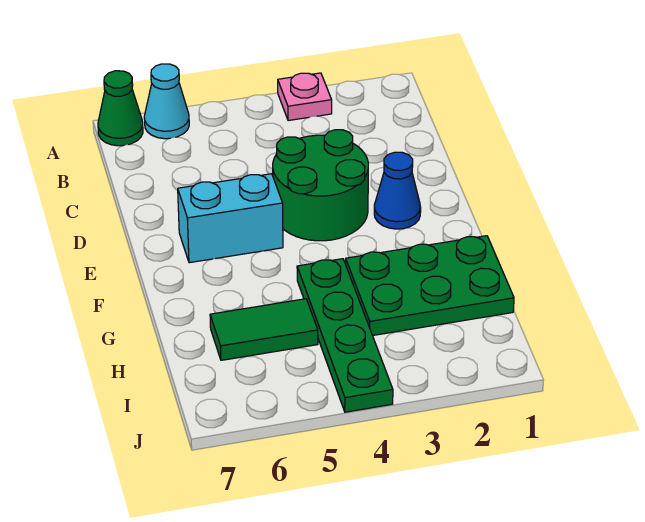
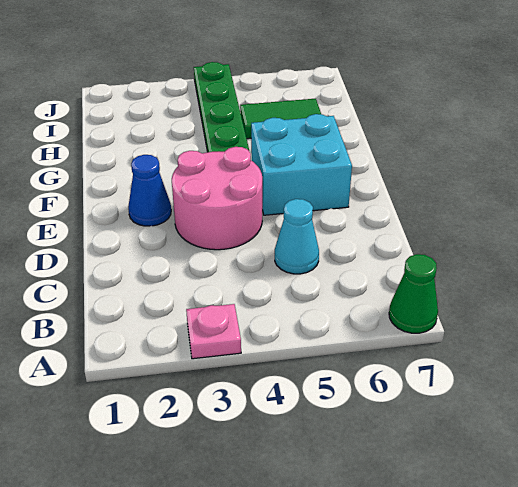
cyan 1x1 cone [144,64,189,139] -> cyan 1x1 cone moved to [275,199,319,274]
green 2x2 round brick [273,130,368,241] -> pink 2x2 round brick [172,147,262,250]
cyan 1x2 brick [178,174,283,263] -> cyan 2x2 brick [251,114,352,215]
green 2x3 plate [346,236,514,336] -> none

